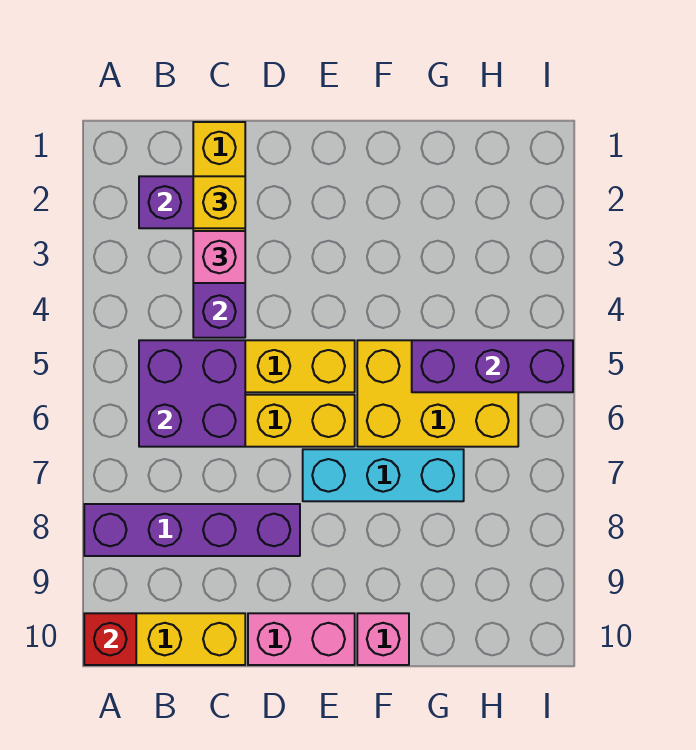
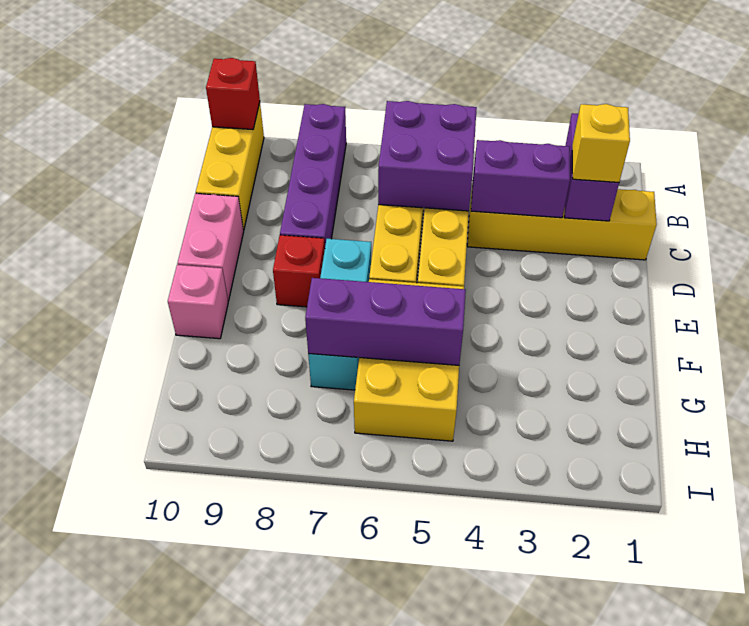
pink 1x1 brick [193,231,245,283] -> none
none -> red 1x1 brick [273,235,325,307]
purple 1x3 brick [412,340,573,392] -> purple 1x3 brick turned to [305,278,466,365]

